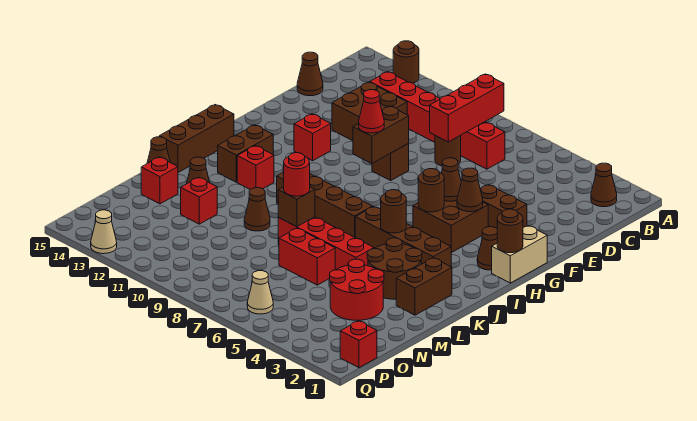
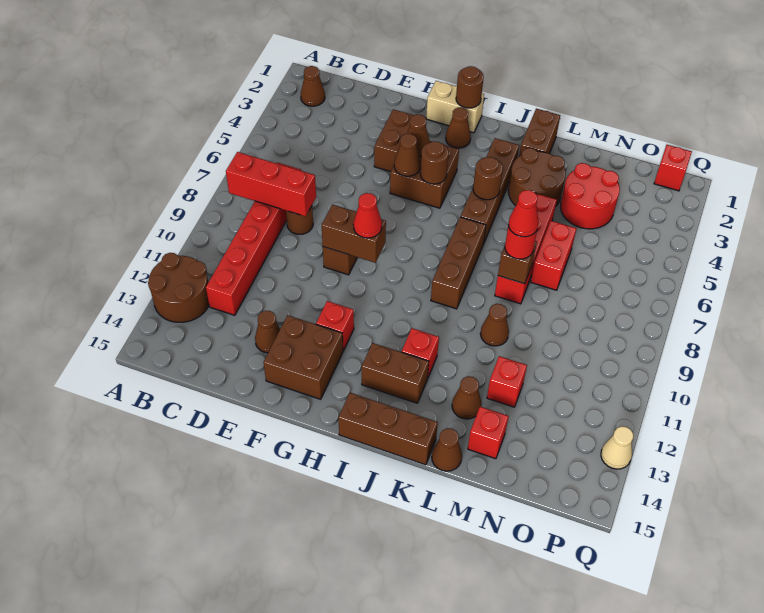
brown 1x1 round brick [393,41,419,83] -> brown 2x2 round brick [148,253,209,322]
brown 2x2 brick [332,82,407,141] -> brown 2x2 brick moved to [263,315,343,399]
brown 1x1 cone [297,52,323,96] -> brown 1x1 cone moved to [255,311,280,353]
brown 1x4 brick [277,172,373,237] -> brown 1x3 brick [431,217,486,309]
brown 1x2 brick [396,258,452,315] -> brown 1x2 brick turned to [519,108,560,156]
none -> red 1x1 cone [508,190,539,237]
tan 1x1 cone [247,271,273,314] -> none

